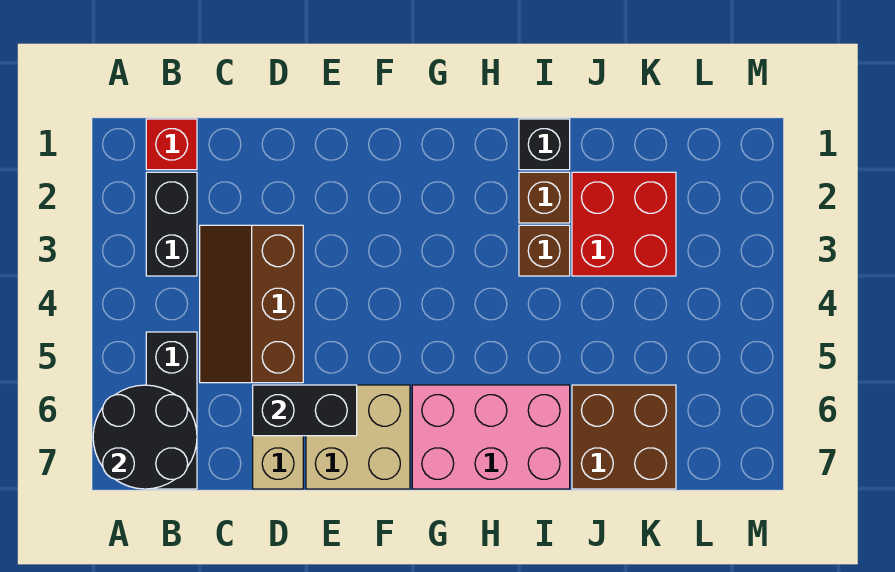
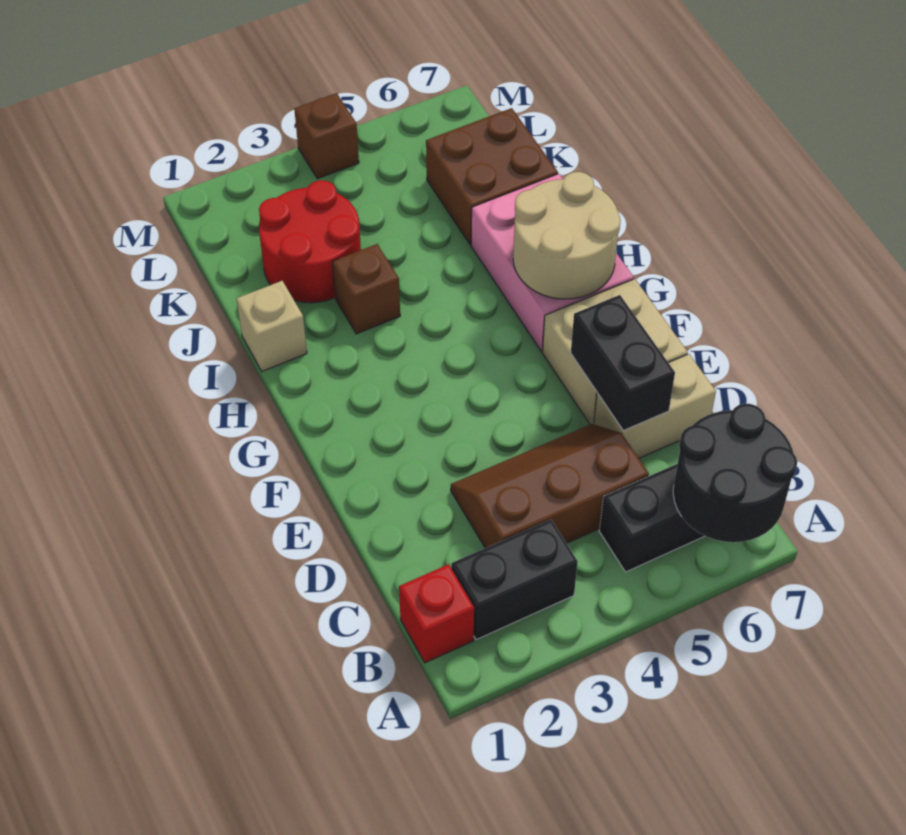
brown 2x3 slope [200,225,303,383] -> brown 2x3 slope turned to [451,424,649,548]
none -> tan 2x2 round brick [513,172,621,299]
black 1x1 brick [519,119,570,170] -> tan 1x1 brick [236,281,307,371]
brown 1x1 brick [519,172,570,223] -> brown 1x1 brick moved to [294,93,359,179]
red 2x2 brick [572,172,676,276] -> red 2x2 round brick [259,180,361,303]

